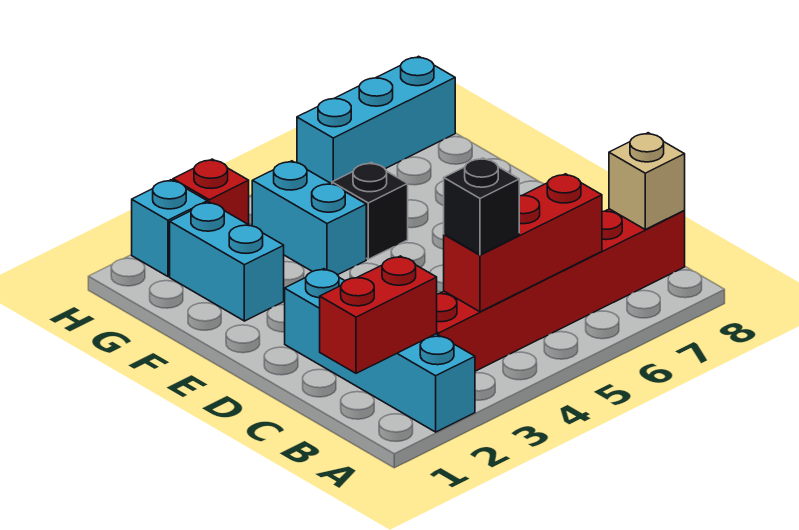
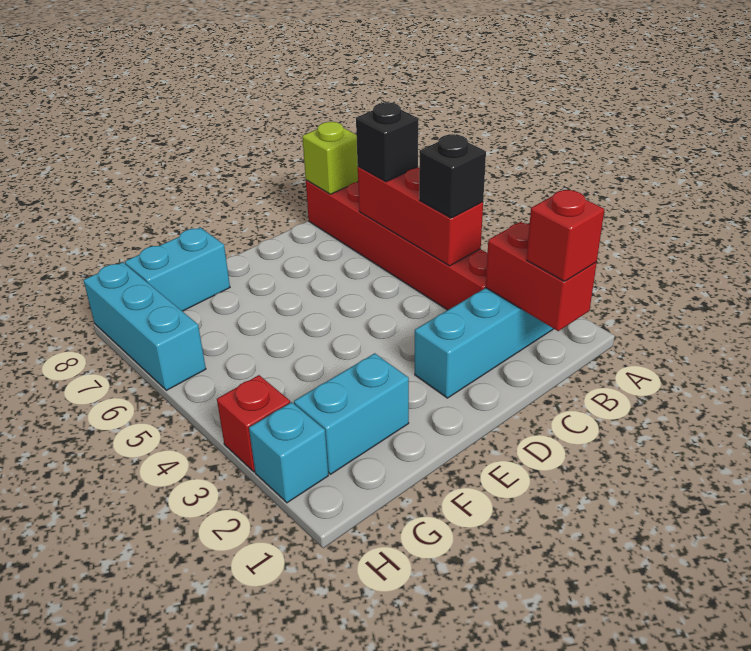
none -> red 1x1 brick [526,190,605,282]
tan 1x1 brick [609,133,685,229] -> lime 1x1 brick [302,122,358,194]
cyan 1x2 brick [252,161,366,275] -> cyan 1x2 brick moved to [125,228,230,311]
black 1x1 brick [332,162,408,259] -> black 1x1 brick moved to [356,102,418,182]

